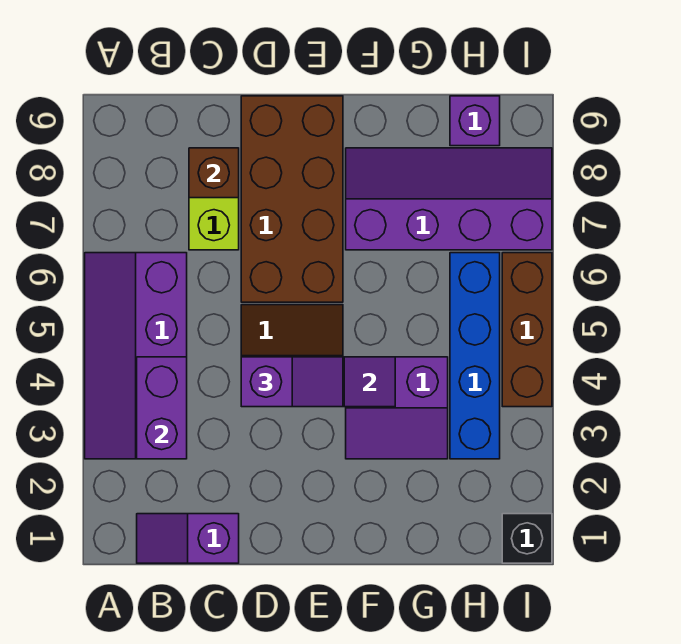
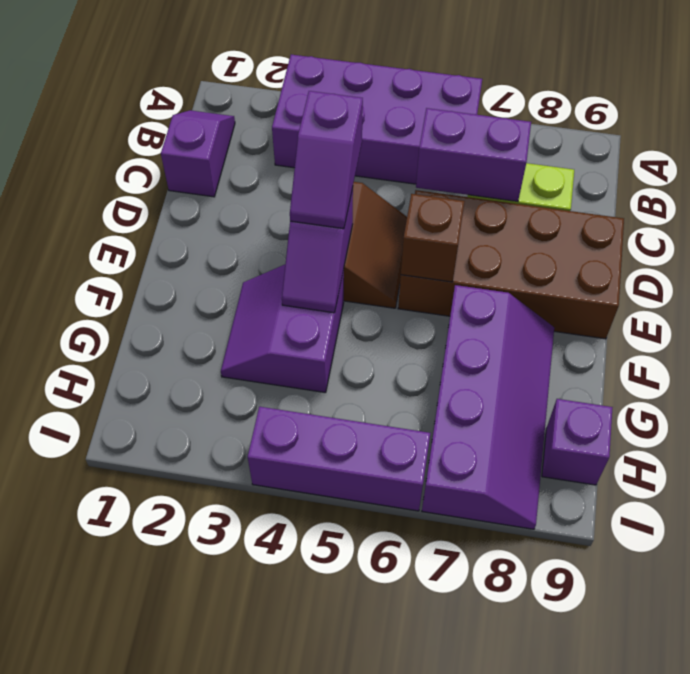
purple 2x4 slope [85,253,187,459] -> purple 2x4 brick [272,55,482,184]
purple 1x2 brick [137,357,187,459] -> purple 1x2 brick moved to [416,108,531,201]
brown 1x1 brick [189,148,239,198] -> brown 1x1 brick moved to [401,194,465,282]
blue 1x4 brick [450,253,500,459] -> none
black 1x1 brick [502,514,552,563] -> none
brown 1x3 brick [502,253,552,407] -> purple 1x3 brick [248,407,430,511]

